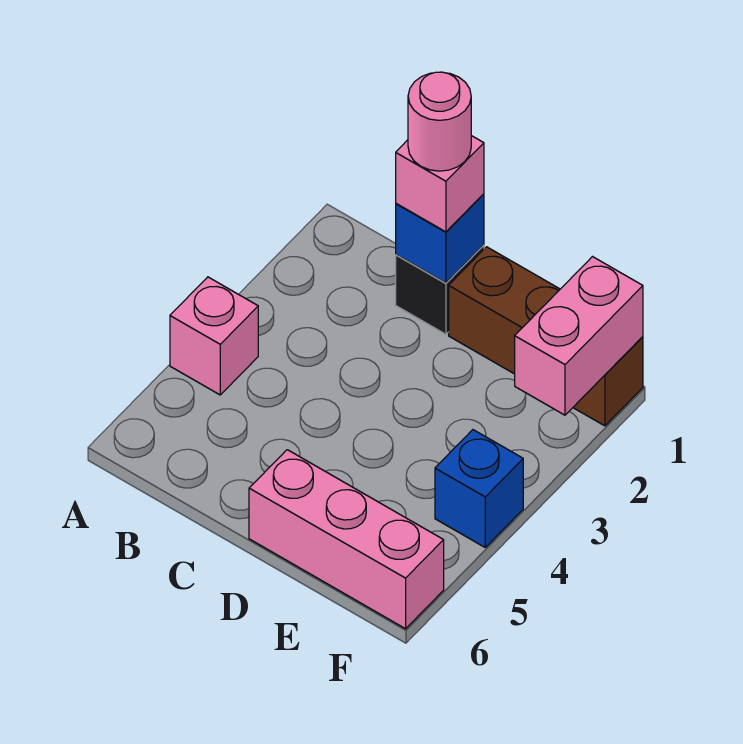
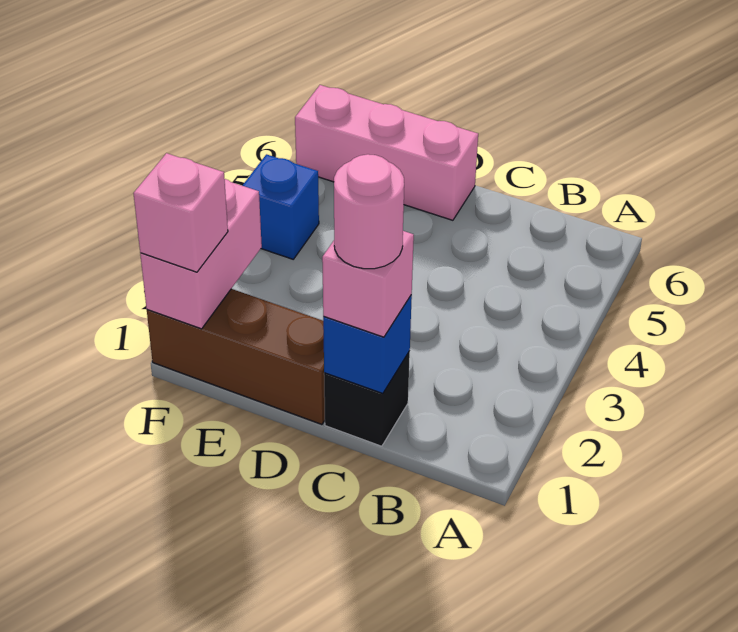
pink 1x1 brick [170,277,258,395] -> pink 1x1 brick moved to [133,153,228,272]

